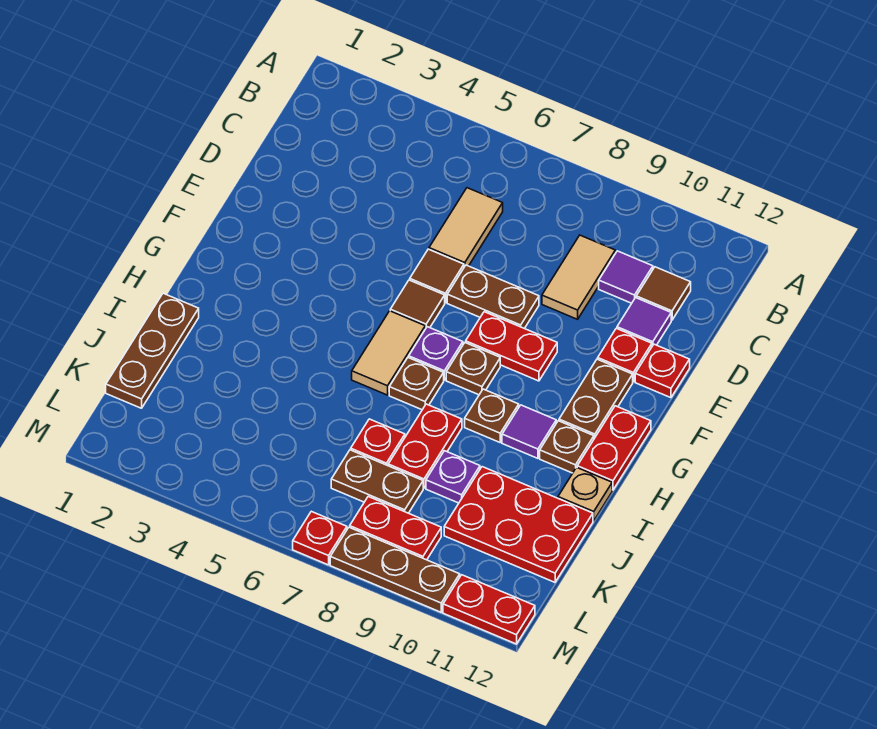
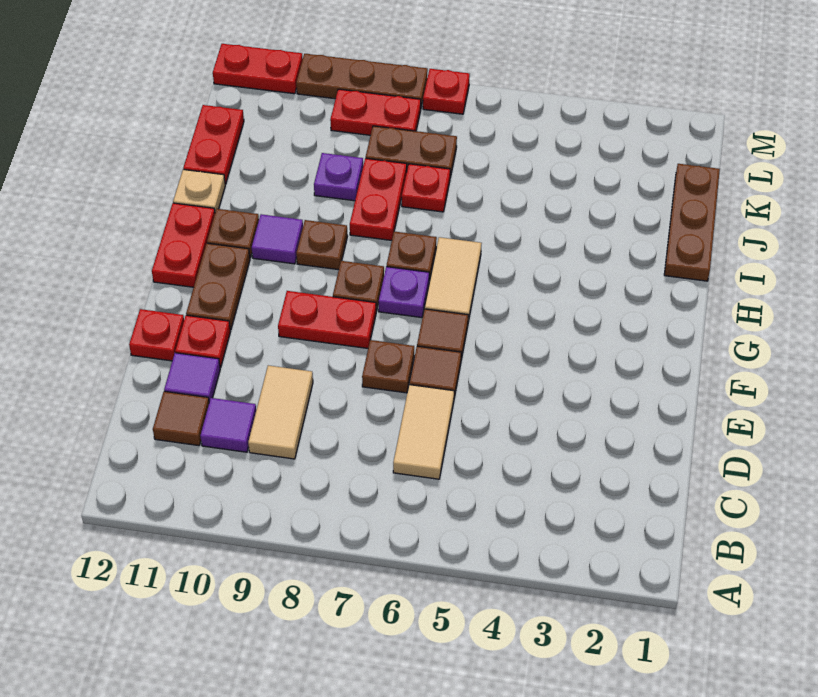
brown 1x2 plate [447,265,539,328] -> brown 1x1 plate [362,340,414,393]
red 2x3 plate [444,467,593,582] -> red 1x2 plate [183,105,244,184]

